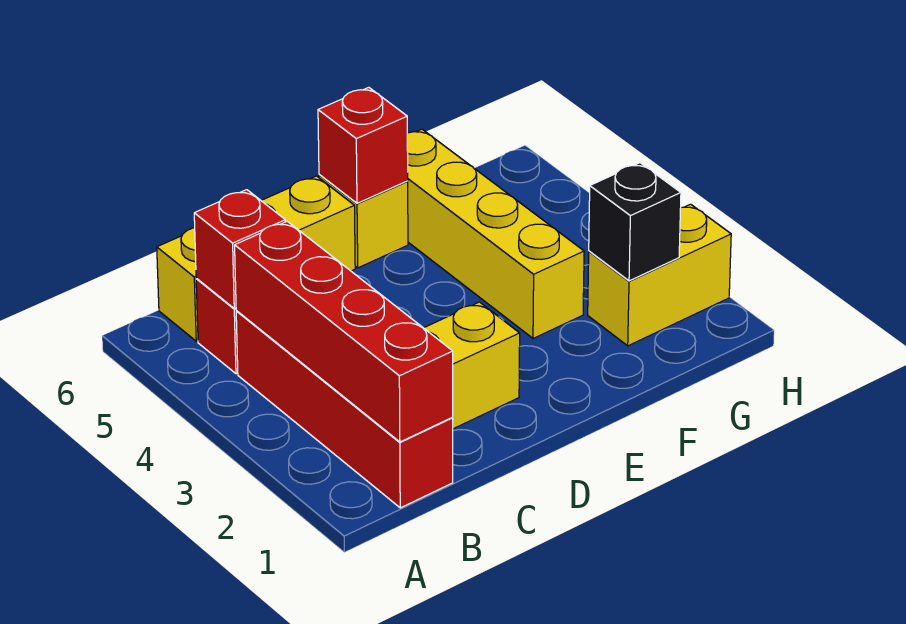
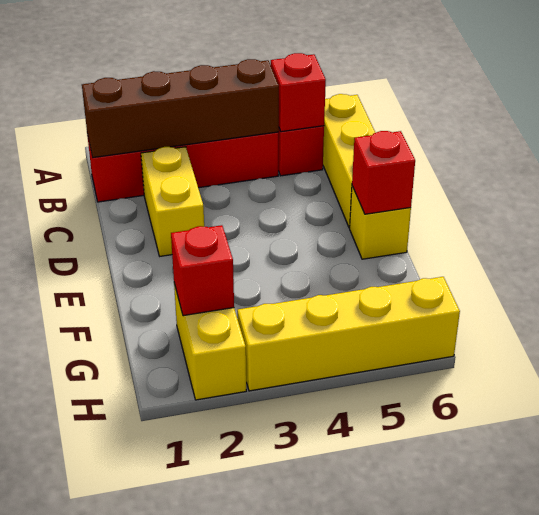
red 1x4 brick [235,221,453,442] -> brown 1x4 brick [82,59,279,158]
yellow 1x4 brick [407,129,584,338] -> yellow 1x4 brick moved to [237,277,460,391]
black 1x1 brick [589,163,681,281] -> red 1x1 brick [171,225,234,316]

